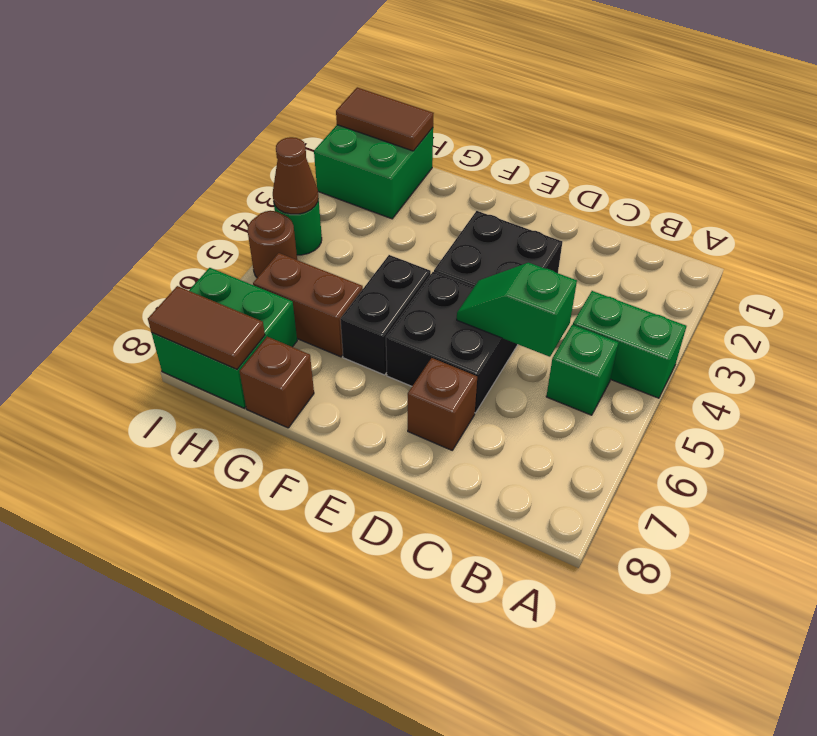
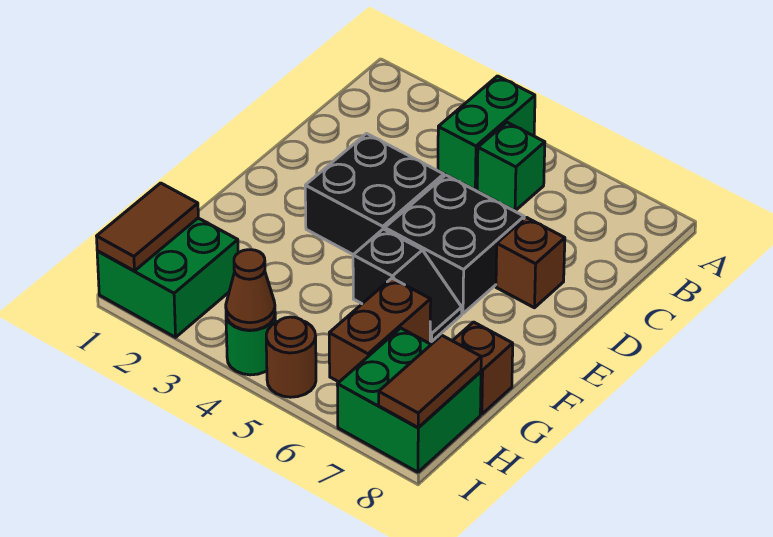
green 1x2 slope [457,263,577,357] -> none
black 1x2 brick [340,255,431,375] -> black 1x2 slope [353,229,462,341]

